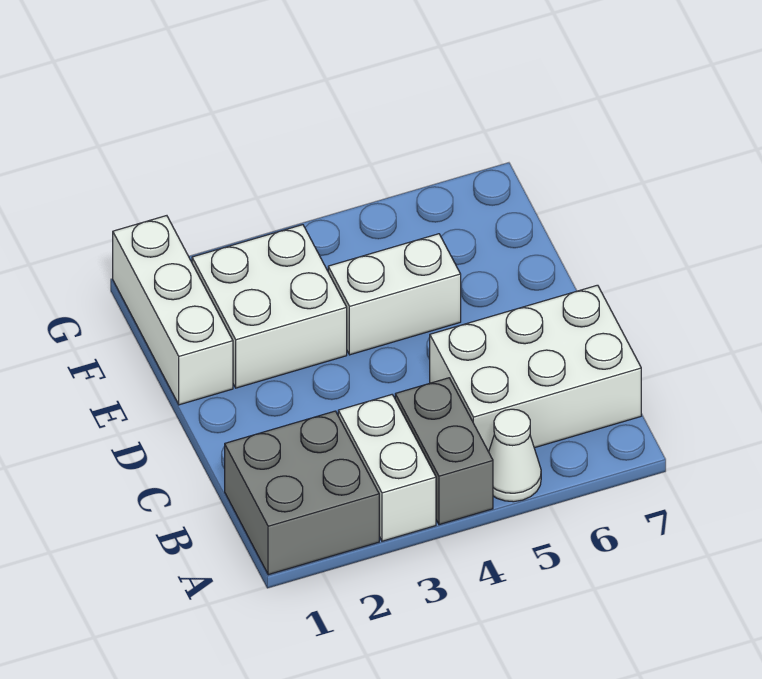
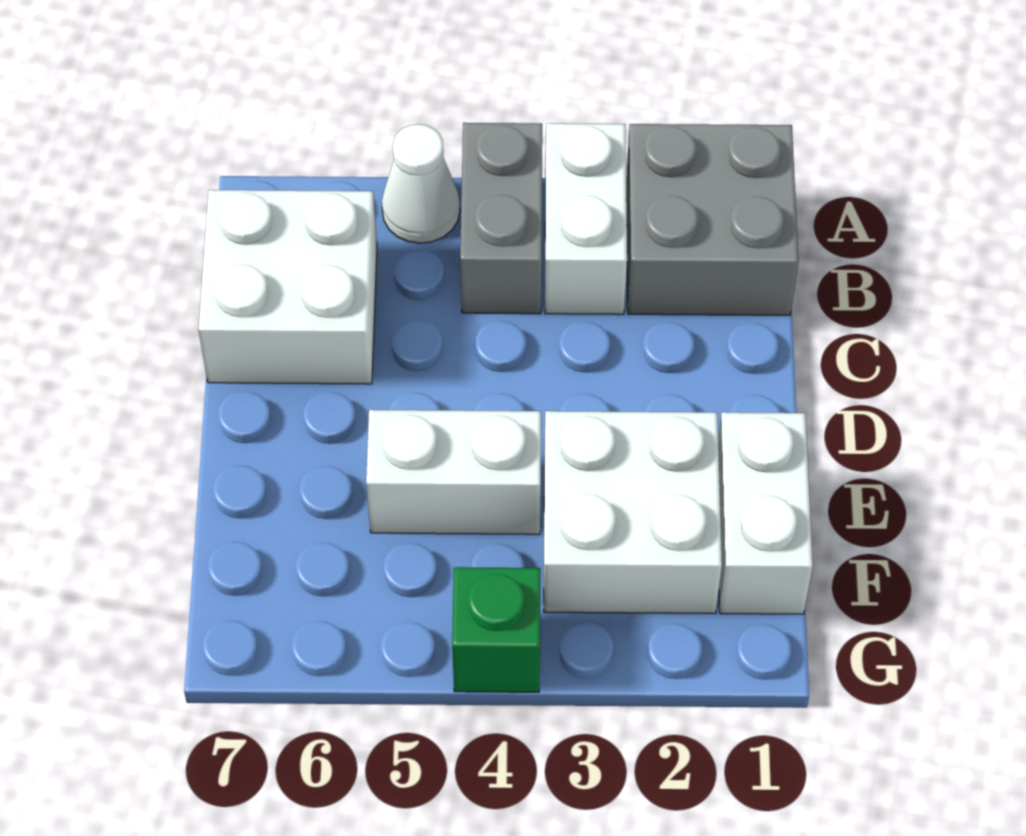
white 2x3 brick [430,285,641,452] -> white 2x2 brick [198,190,377,384]
white 1x3 brick [113,216,233,405] -> white 1x2 brick [718,412,813,614]
none -> green 1x1 brick [452,567,540,692]

